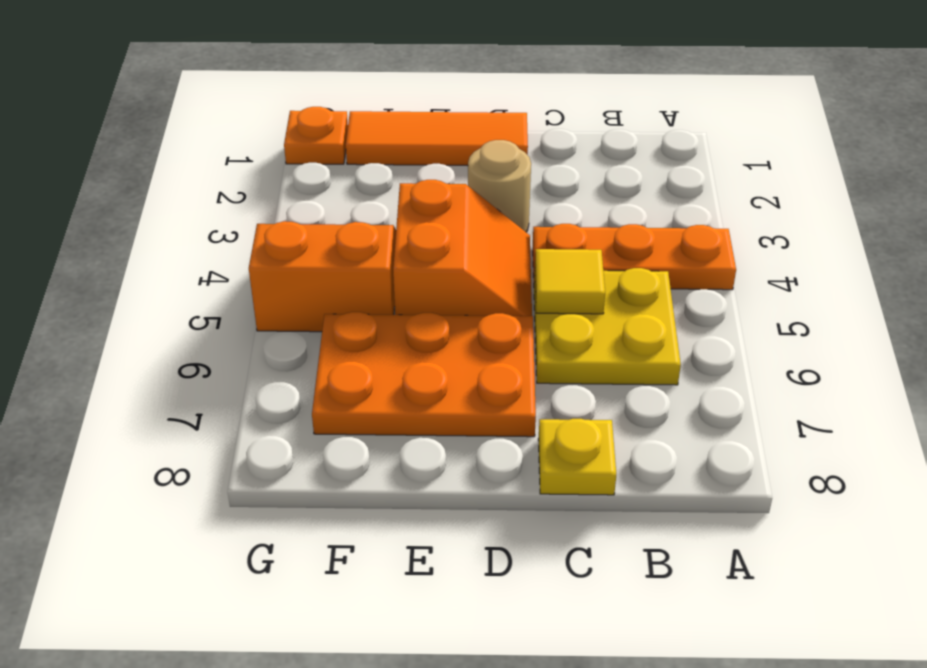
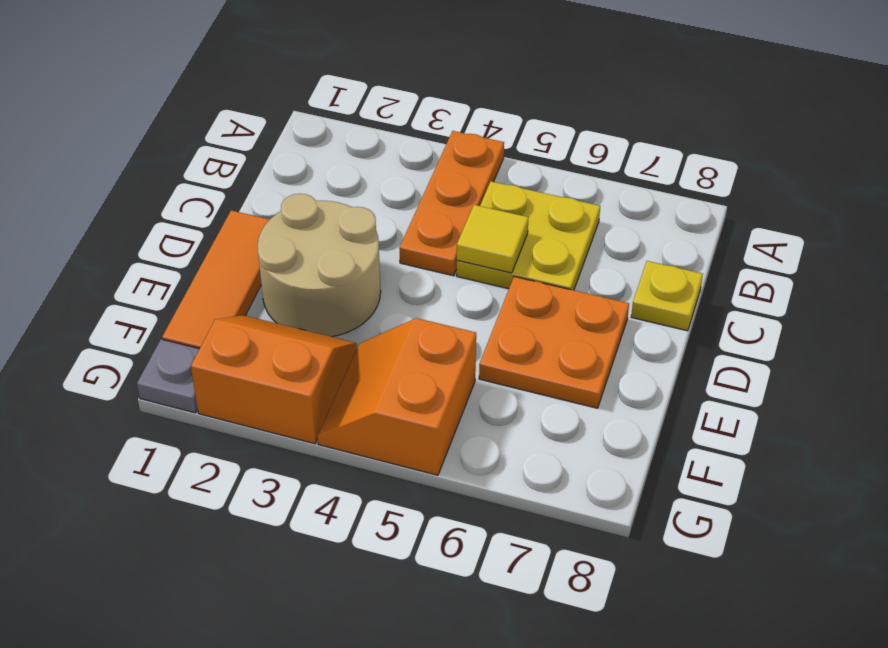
tan 1x1 round brick [468,140,531,232] -> tan 2x2 round brick [258,194,381,337]
orange 2x2 slope [393,180,532,316] -> orange 2x2 slope moved to [191,315,357,444]
orange 2x3 plate [312,312,536,437] -> orange 2x2 plate [479,277,629,408]
orange 1x1 plate [284,107,348,164] -> grey 1x1 plate [137,339,199,413]

